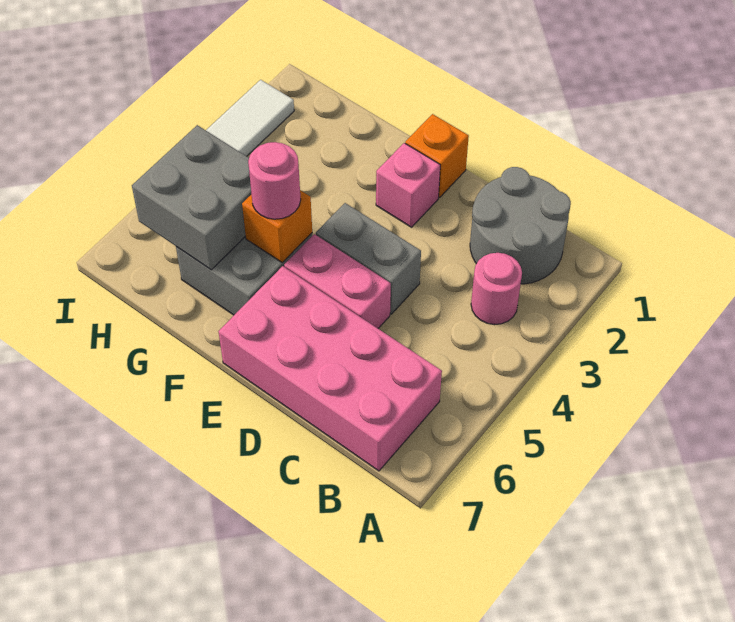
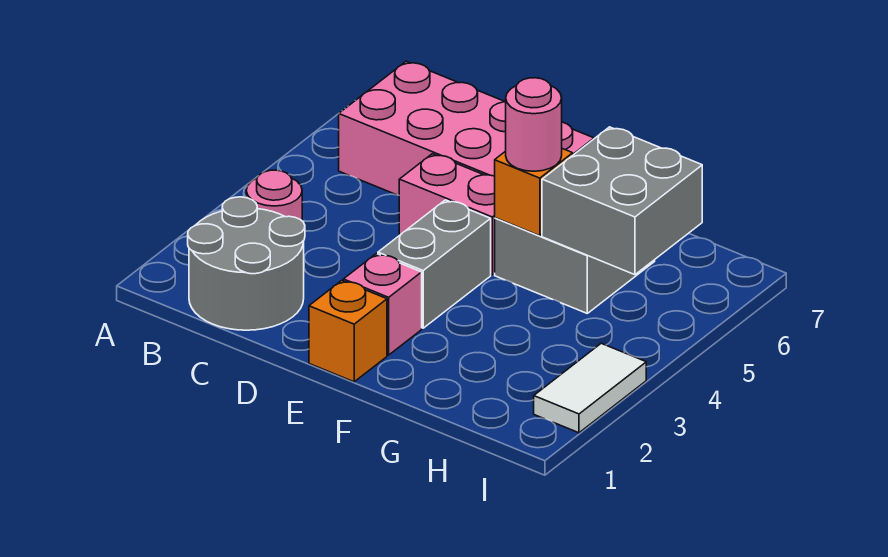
grey 1x2 brick [316,203,421,314] -> grey 1x2 brick turned to [378,200,491,328]

